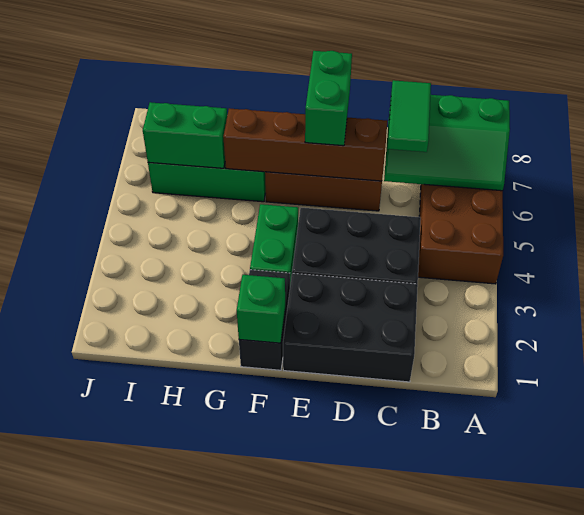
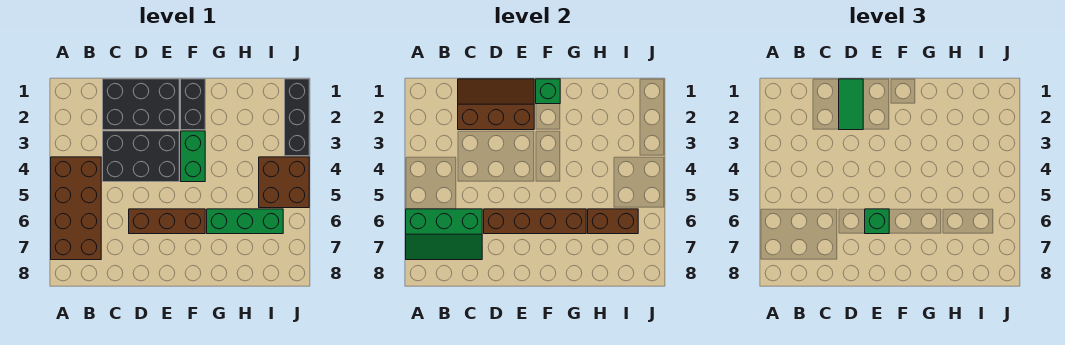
green 2x3 slope [384,95,510,191] -> green 2x3 slope turned to [406,209,482,260]
none -> brown 2x3 slope [458,79,534,130]
green 1x2 tile [387,80,431,152] -> green 1x2 tile moved to [839,79,863,130]
green 1x2 brick [305,51,352,146] -> green 1x1 brick [865,209,889,234]
green 1x2 brick [143,102,227,168] -> brown 1x2 brick [588,209,638,234]
none -> brown 2x2 brick [259,157,309,208]
none -> black 1x3 brick [285,79,309,156]

